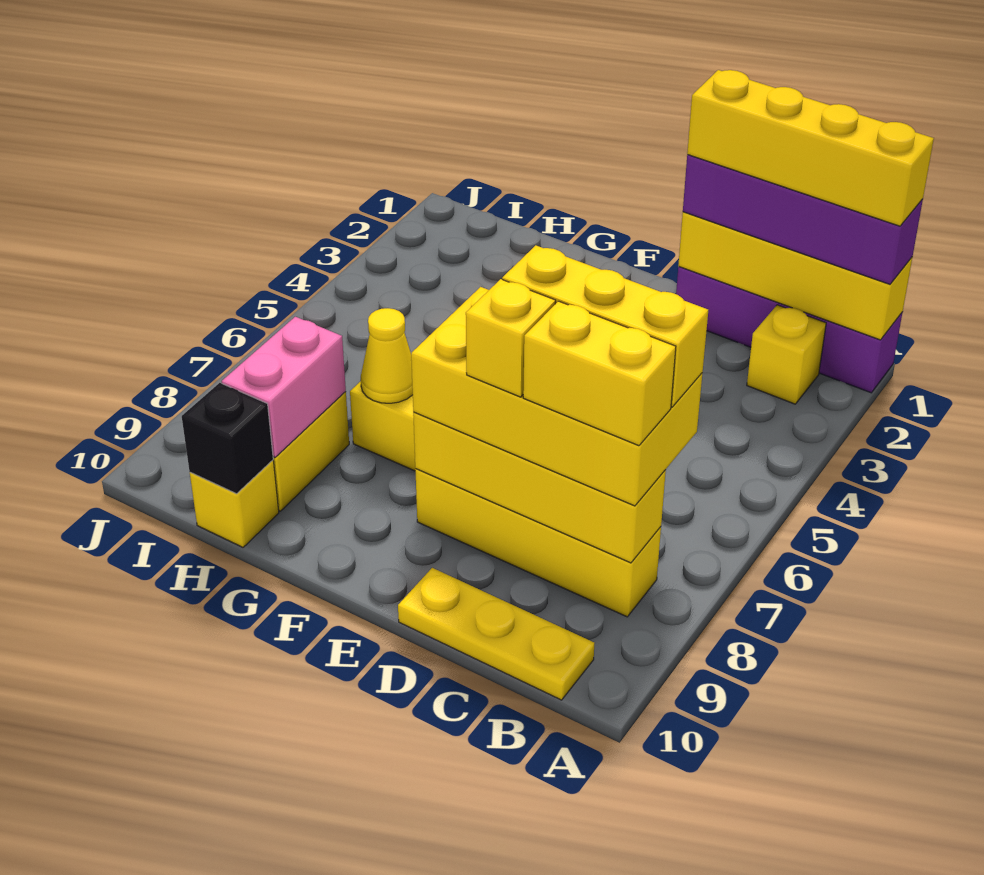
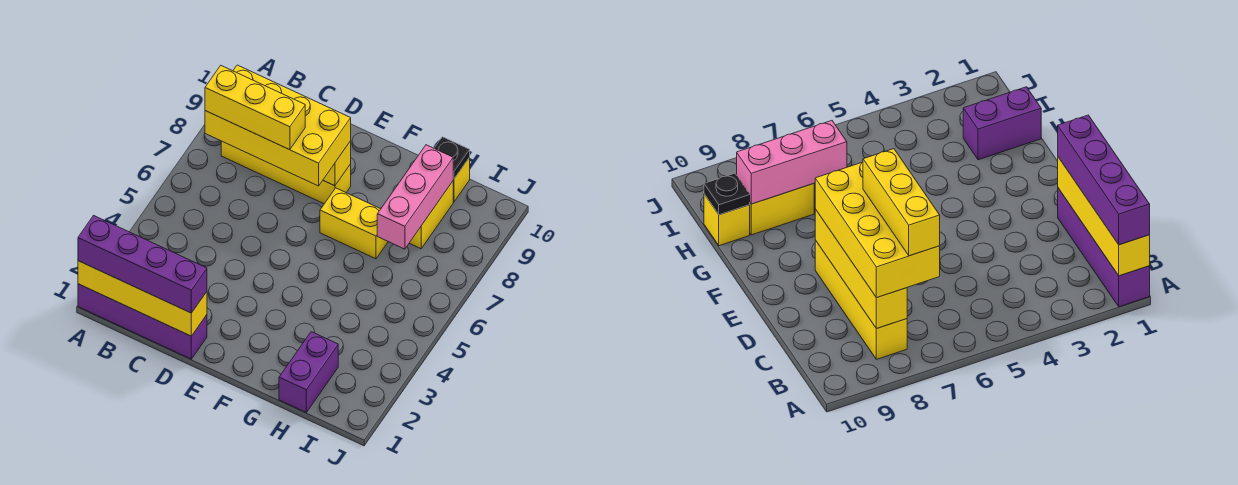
yellow 1x4 brick [687,70,934,226] -> none
yellow 1x1 brick [747,305,826,404] -> none
yellow 1x2 brick [523,301,676,446] -> none
yellow 1x3 plate [398,568,594,700] -> none
yellow 1x1 brick [466,279,556,397] -> none
yellow 1x1 cone [361,308,413,403] -> none
none -> purple 1x2 brick [279,332,338,412]
pink 1x2 brick [222,317,346,457] -> pink 1x3 brick [377,145,453,249]
black 1x1 brick [182,383,273,494] -> black 1x1 plate [434,137,470,179]

